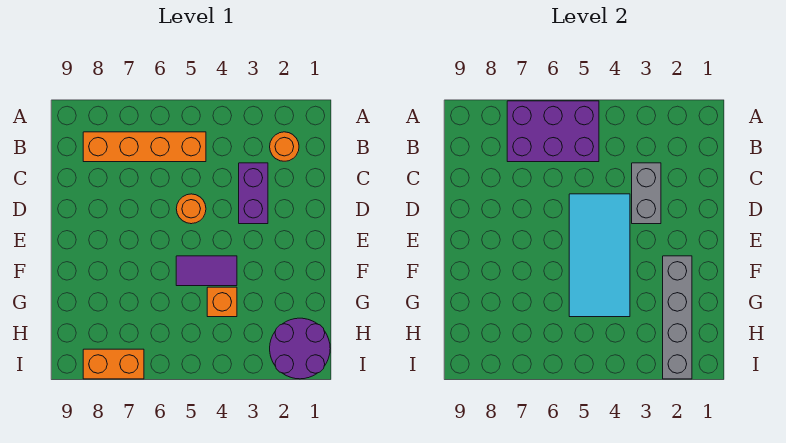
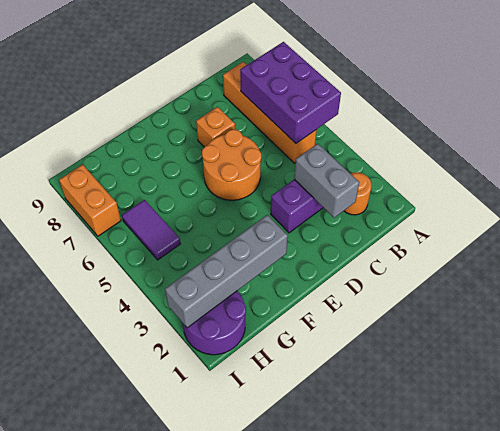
grey 1x2 brick [632,163,661,224] -> grey 1x2 brick turned to [294,144,359,218]
cyan 2x4 tile [569,194,630,317] -> none
orange 1x1 round brick [176,194,206,224] -> orange 2x2 round brick [202,129,261,200]
purple 1x2 tile [176,256,237,286] -> purple 1x2 tile moved to [122,200,181,260]
orange 1x1 brick [207,287,237,317] -> orange 1x1 brick moved to [196,107,235,147]

